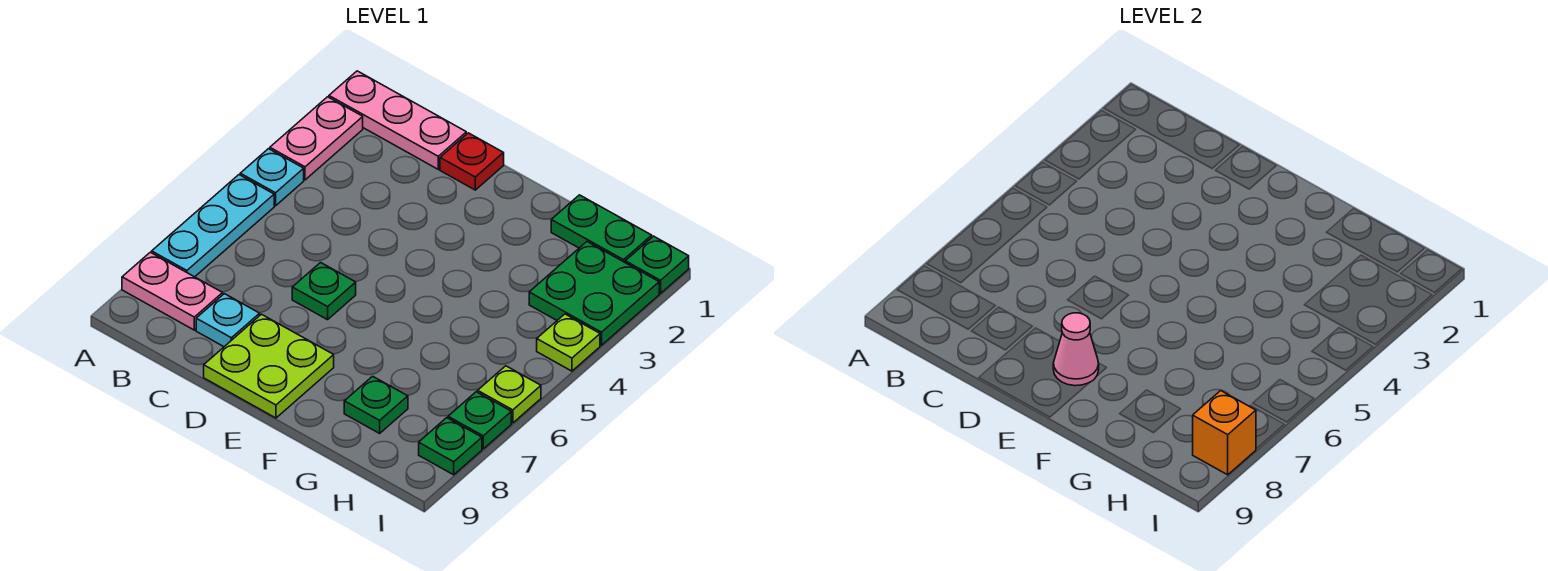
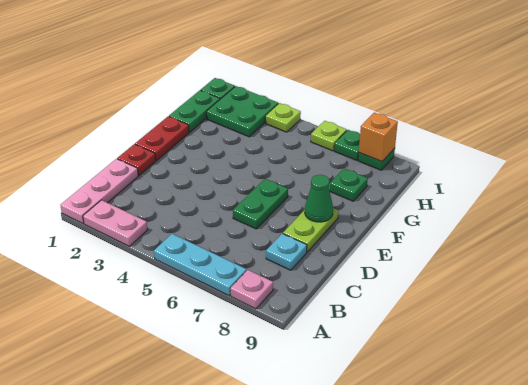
cyan 1x1 plate [240,149,304,206] -> none
pink 1x2 plate [122,252,223,330] -> pink 1x1 plate [230,270,273,309]
green 1x1 plate [292,263,356,320] -> green 1x2 plate [233,179,288,229]
lime 2x2 plate [204,314,334,418] -> lime 1x2 plate [283,208,338,252]
none -> red 1x2 plate [135,116,189,161]
pink 1x1 cone [1053,313,1099,386] -> green 1x1 cone [305,175,333,222]

